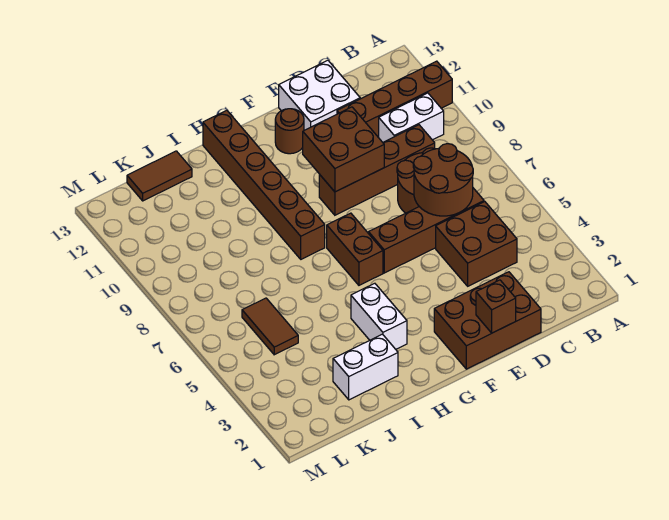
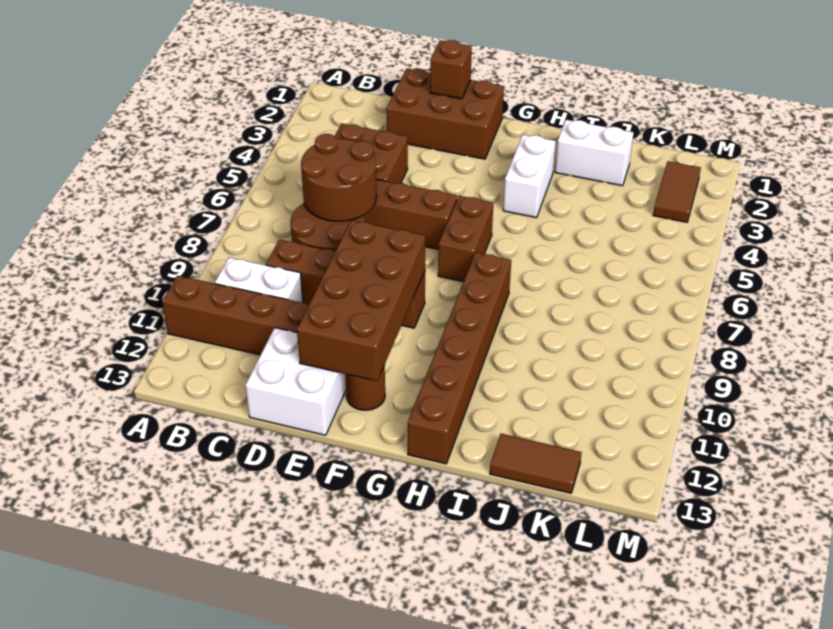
brown 2x2 brick [303,107,384,192] -> brown 2x4 brick [297,220,425,381]
brown 1x2 tile [242,298,298,355] -> brown 1x2 tile moved to [653,161,701,222]

